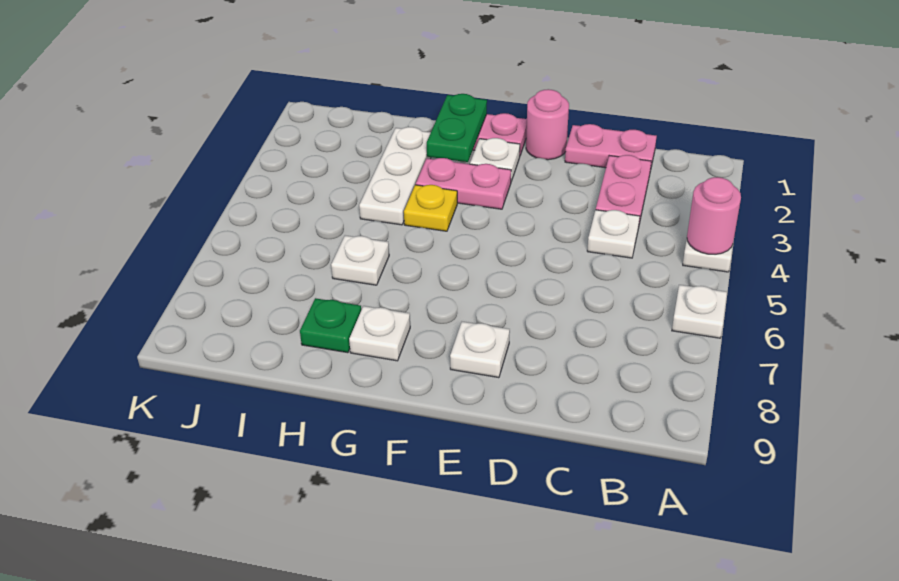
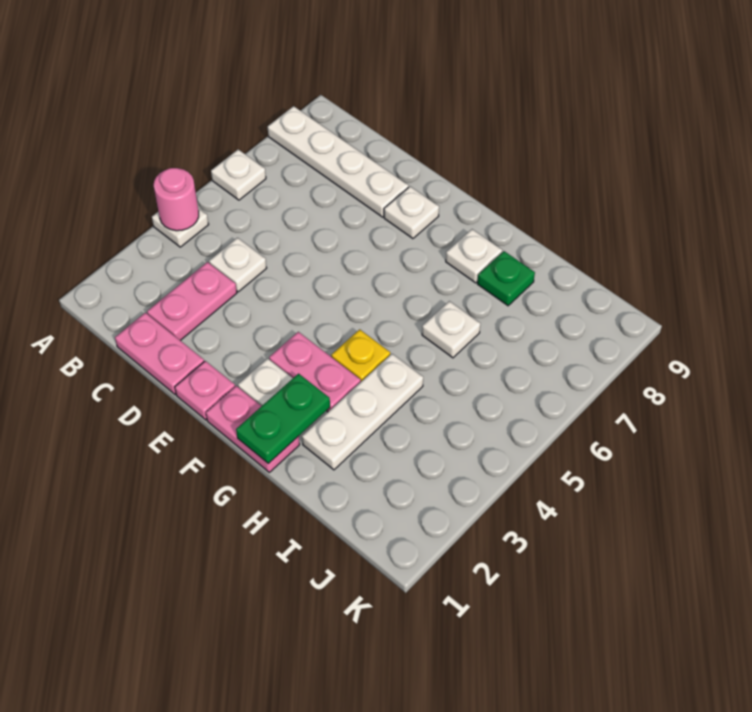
none -> white 1x4 plate [268,106,409,217]
pink 1x1 round brick [526,89,569,160] -> pink 1x1 plate [175,361,235,420]

